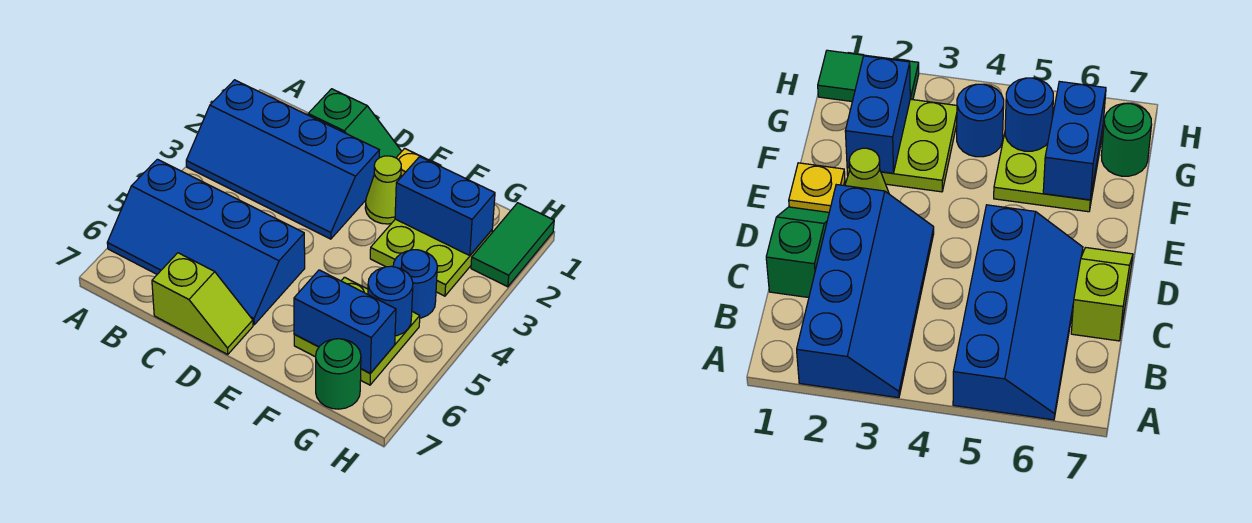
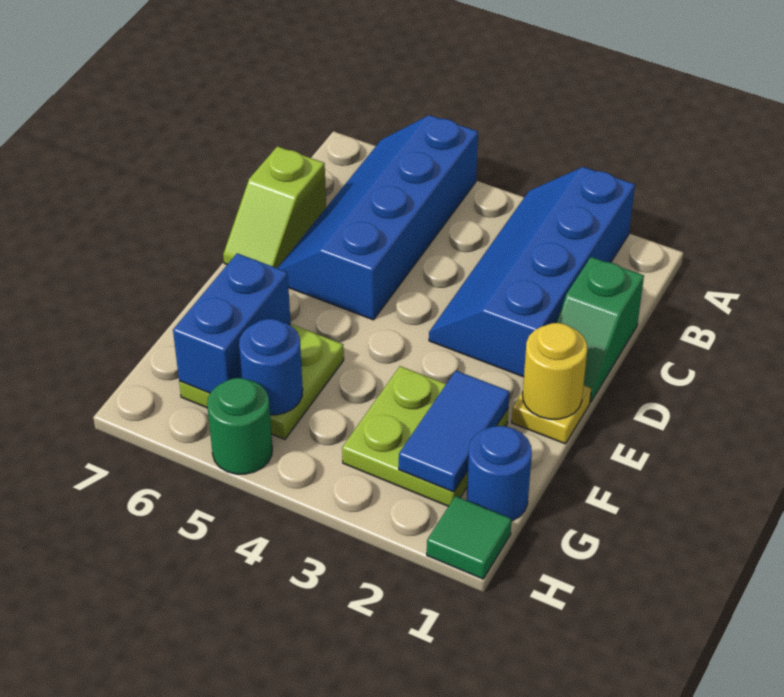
none -> yellow 1x1 round brick [523,323,587,419]
lime 1x1 cone [365,156,401,224] -> none
blue 1x2 brick [395,157,495,256] -> blue 1x2 tile [399,371,510,492]
blue 1x1 round brick [393,250,437,318] -> blue 1x1 round brick moved to [467,426,532,521]
green 1x1 round brick [316,339,361,409] -> green 1x1 round brick moved to [207,378,272,474]
green 1x2 tile [471,203,554,287] -> green 1x1 tile [427,496,512,579]

